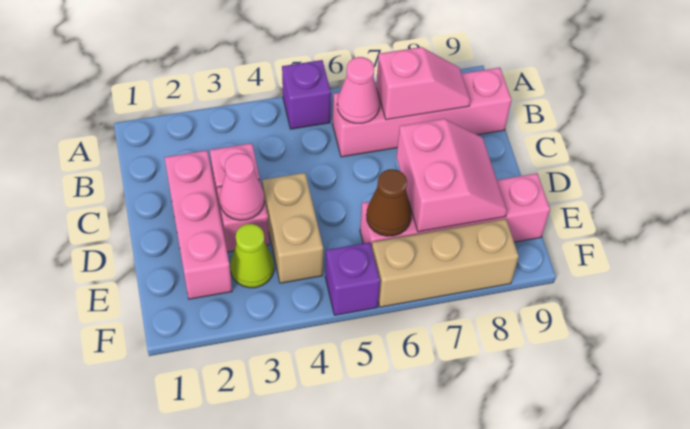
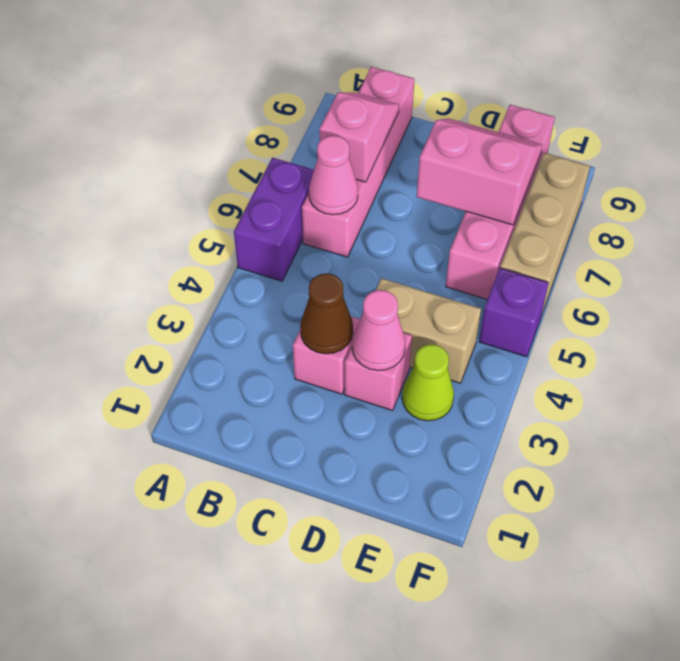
purple 1x1 brick [282,60,331,129] -> purple 1x2 brick [234,158,314,281]
pink 1x3 brick [164,150,232,299] -> none
brown 1x1 cone [367,169,411,236] -> brown 1x1 cone moved to [300,274,353,354]

